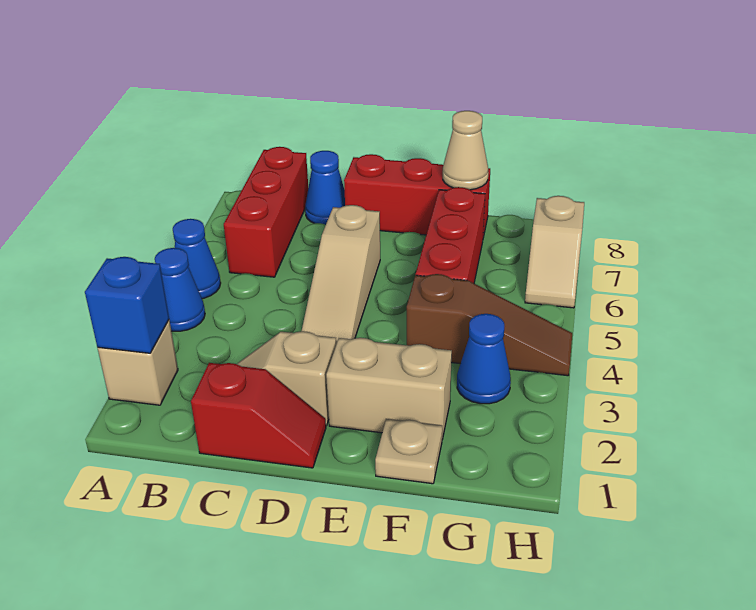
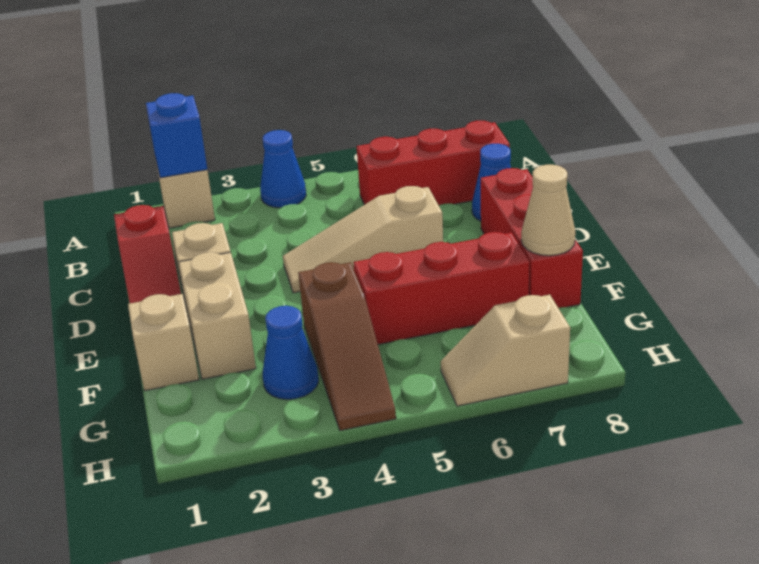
blue 1x1 cone [173,219,221,299] -> none
tan 1x1 plate [375,419,442,484] -> tan 1x1 brick [128,294,199,391]

